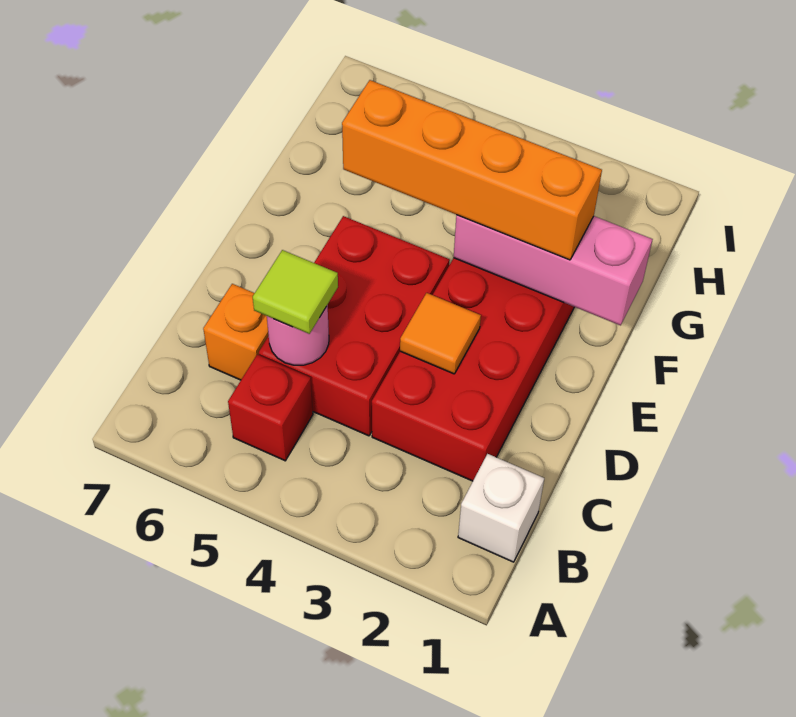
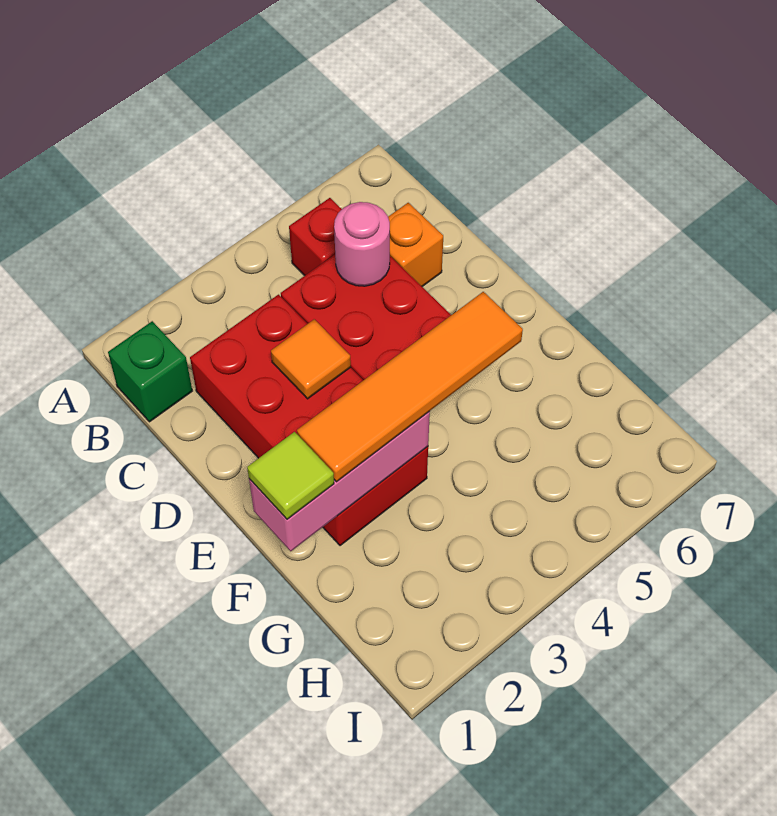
white 1x1 brick [458,454,544,562] -> green 1x1 brick [108,321,192,422]
lime 1x1 tile [253,250,338,334] -> lime 1x1 tile moved to [247,432,334,519]
orange 1x4 brick [342,80,602,260] -> orange 1x4 tile [297,292,523,482]

